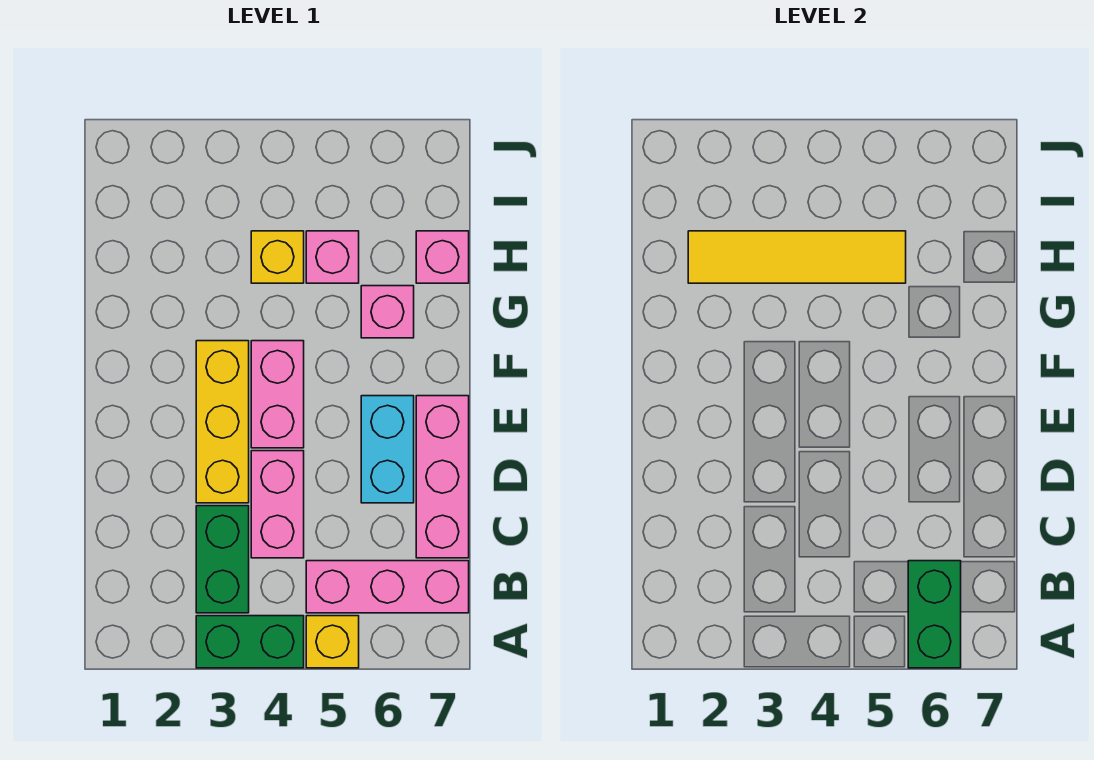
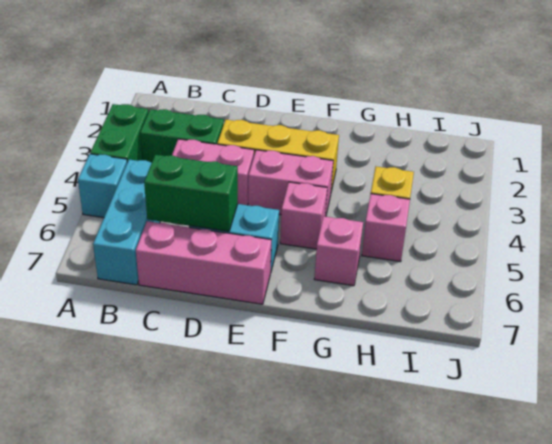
yellow 1x1 brick [306,616,359,668] -> cyan 1x1 brick [78,154,127,218]
green 1x2 brick [908,561,961,668] -> green 1x2 brick moved to [144,155,238,231]
pink 1x3 brick [306,561,469,613] -> cyan 1x3 brick [93,159,160,285]
yellow 1x4 tile [688,231,906,283] -> none
pink 1x1 brick [416,231,469,283] -> pink 1x1 brick moved to [280,182,327,249]

